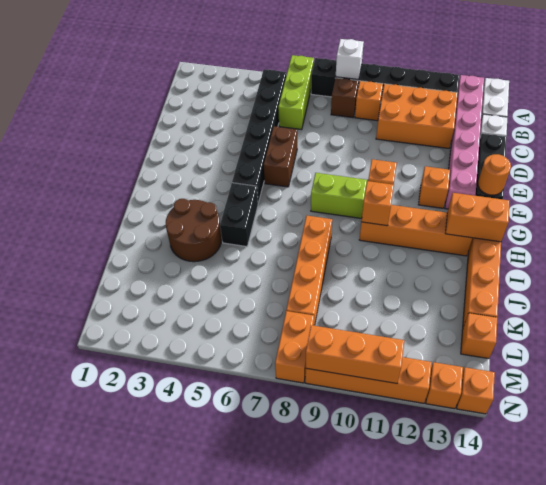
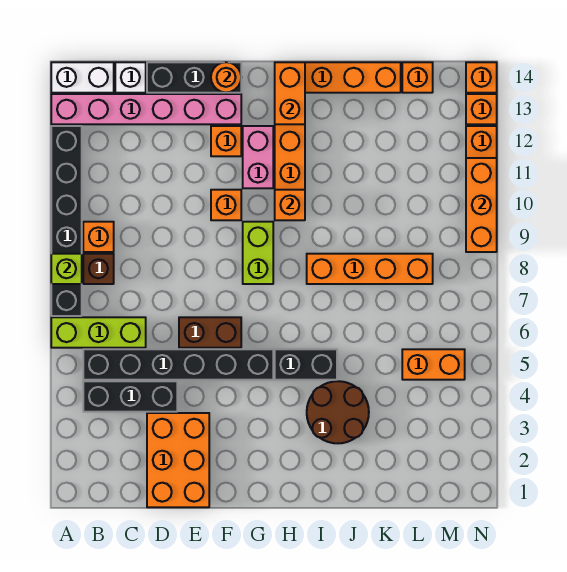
white 1x1 brick [336,39,364,80] -> lime 1x1 brick [51,254,82,284]
none -> black 1x3 brick [83,381,177,412]
orange 2x3 brick [376,84,458,148] -> orange 2x3 brick moved to [147,413,209,507]
none -> pink 1x2 brick [243,126,273,188]
orange 1x2 brick [275,311,314,383] -> orange 1x2 brick moved to [402,349,465,380]

